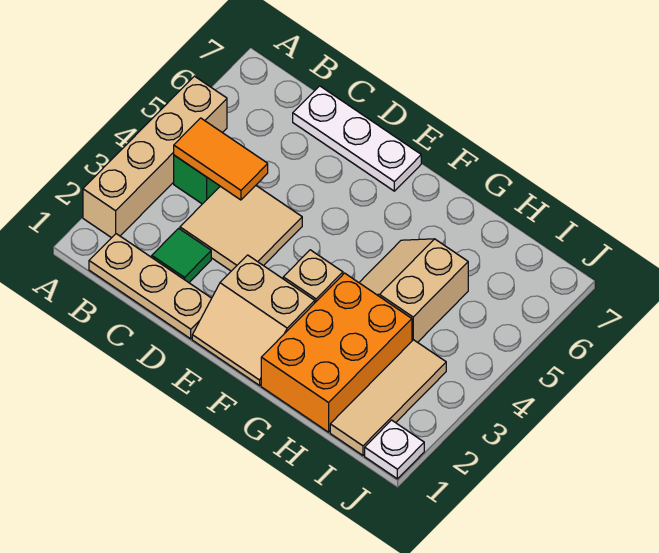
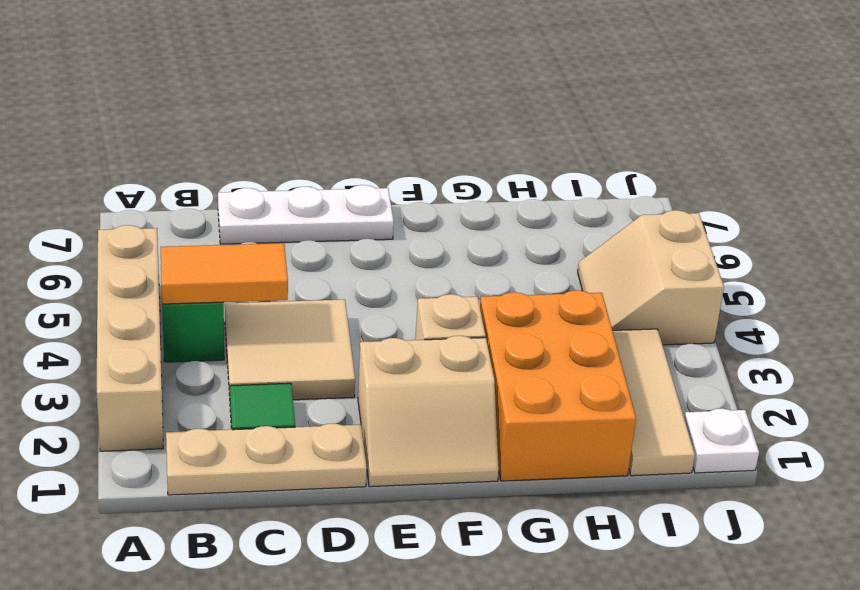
tan 2x2 slope [359,239,468,342] -> tan 2x2 slope moved to [578,210,724,345]

